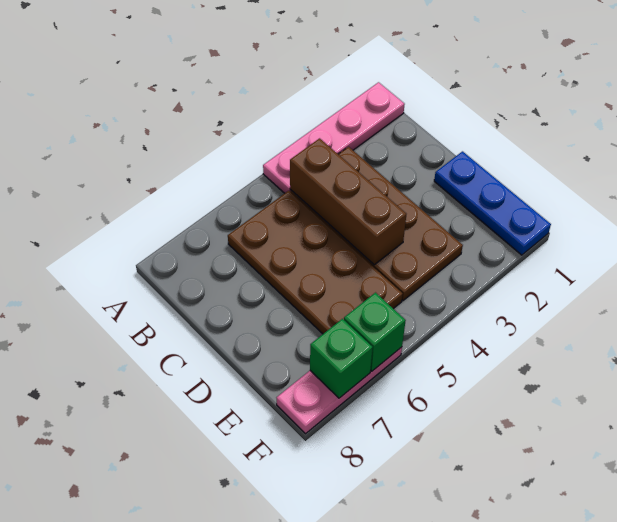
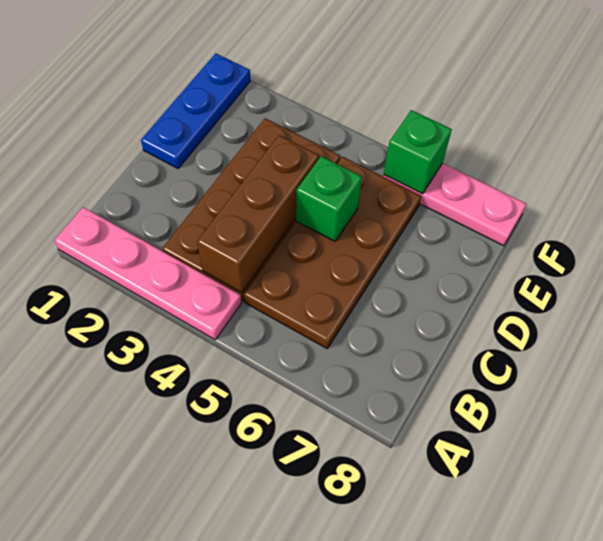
green 1x1 brick [310,319,373,398] -> green 1x1 brick moved to [296,156,362,241]

